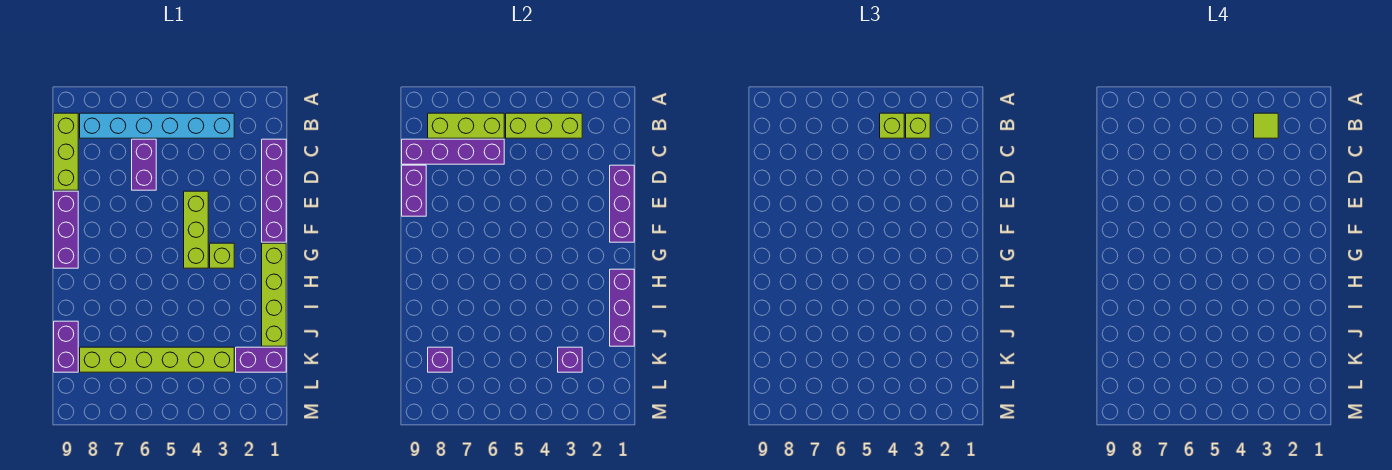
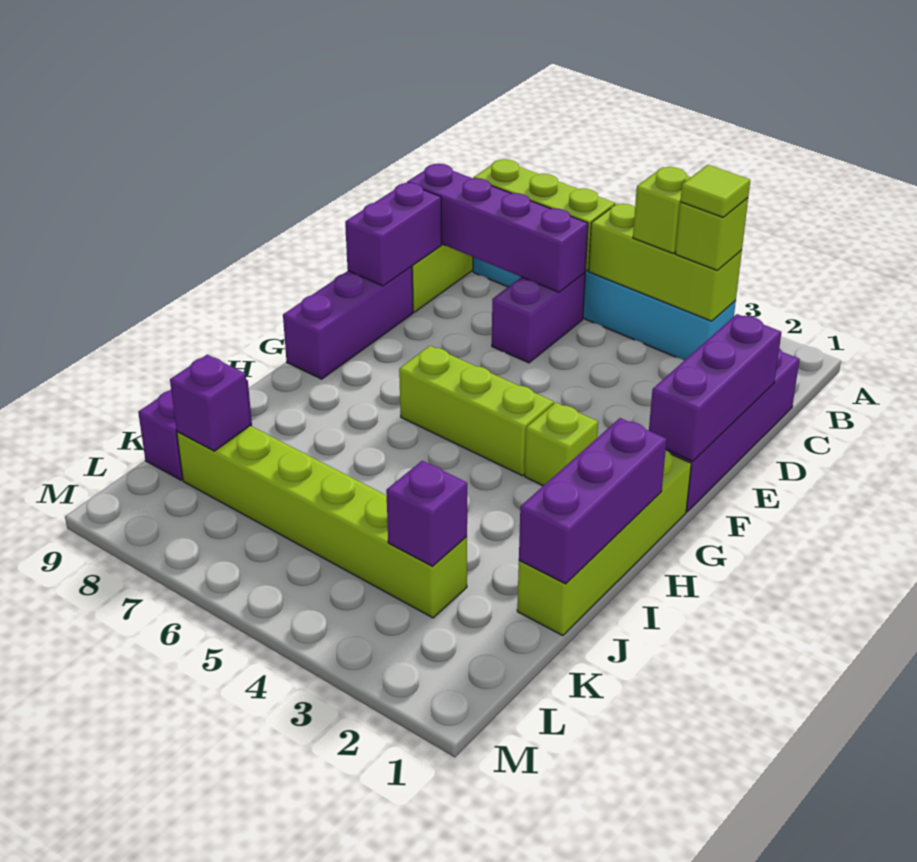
lime 1x3 brick [184,191,208,268] -> lime 1x3 brick turned to [399,346,554,476]
purple 1x2 brick [236,347,286,372] -> none

